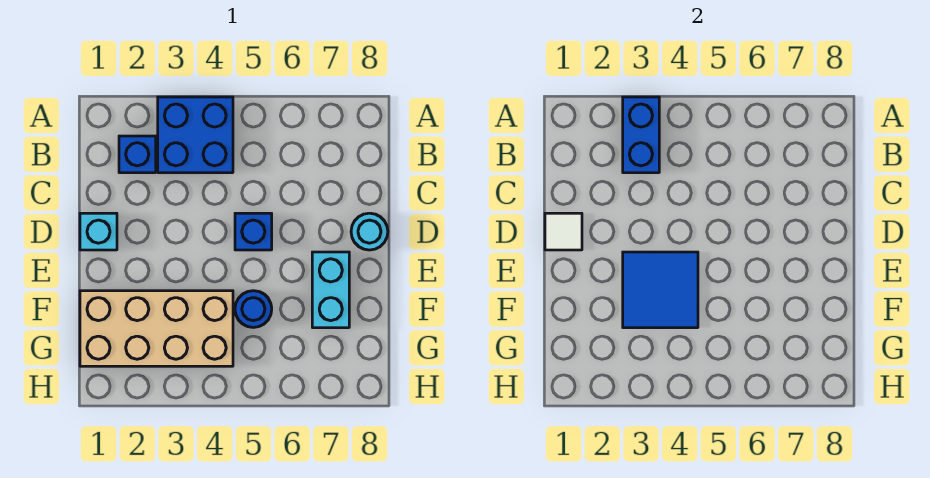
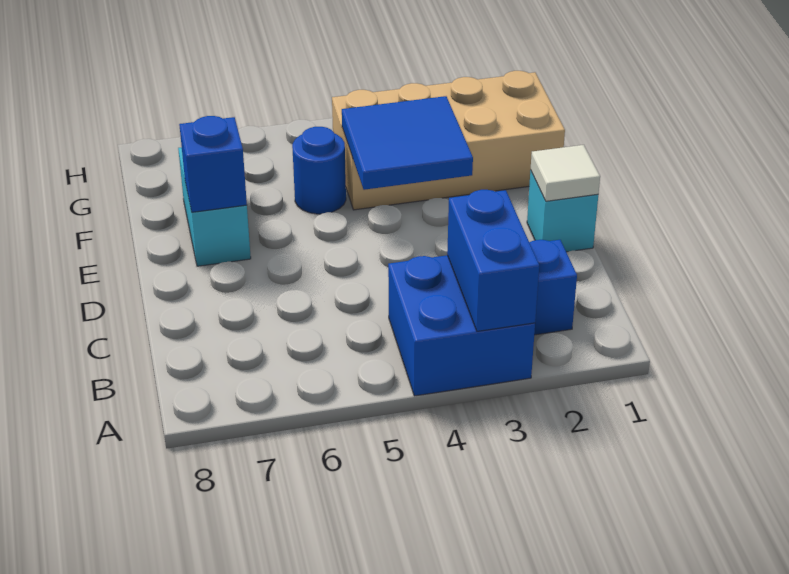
blue 1x1 brick [235,213,272,250] -> blue 1x1 brick moved to [179,116,247,212]
cyan 1x1 round brick [351,213,388,250] -> none

